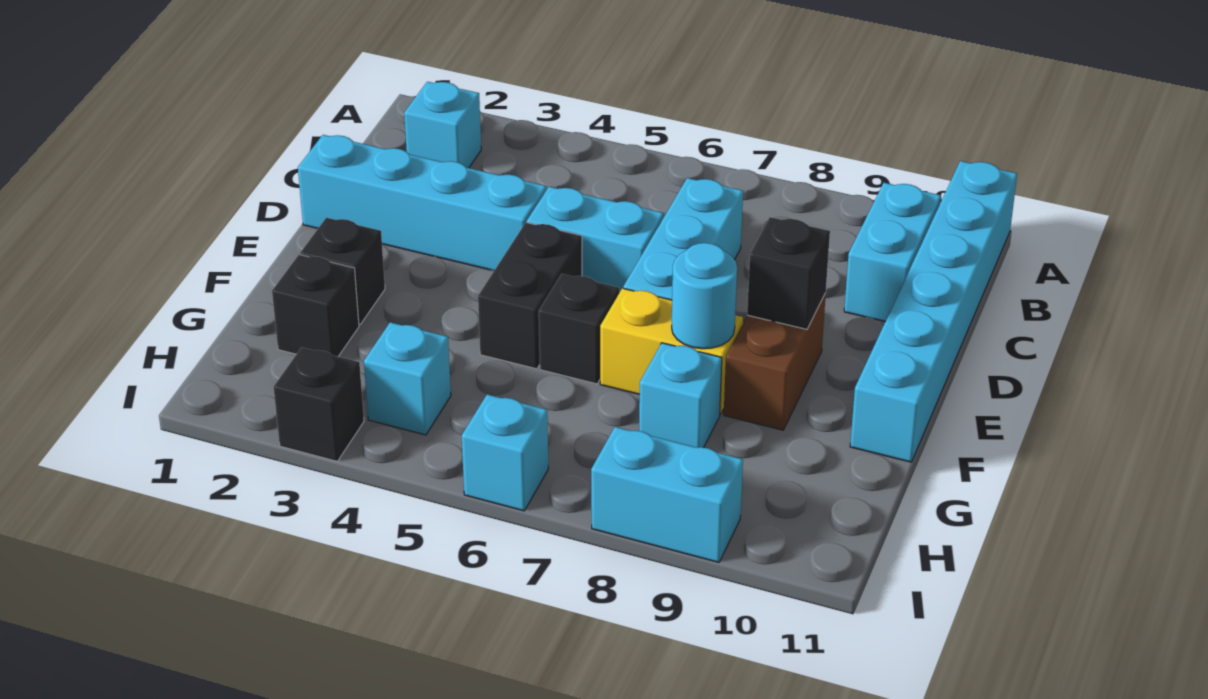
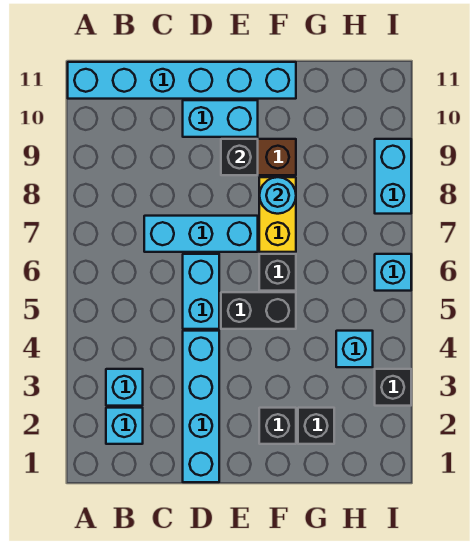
cyan 1x2 brick [844,183,941,322] -> cyan 1x2 brick moved to [183,100,258,137]
cyan 1x1 brick [639,343,722,448] -> cyan 1x1 brick moved to [106,369,143,406]

